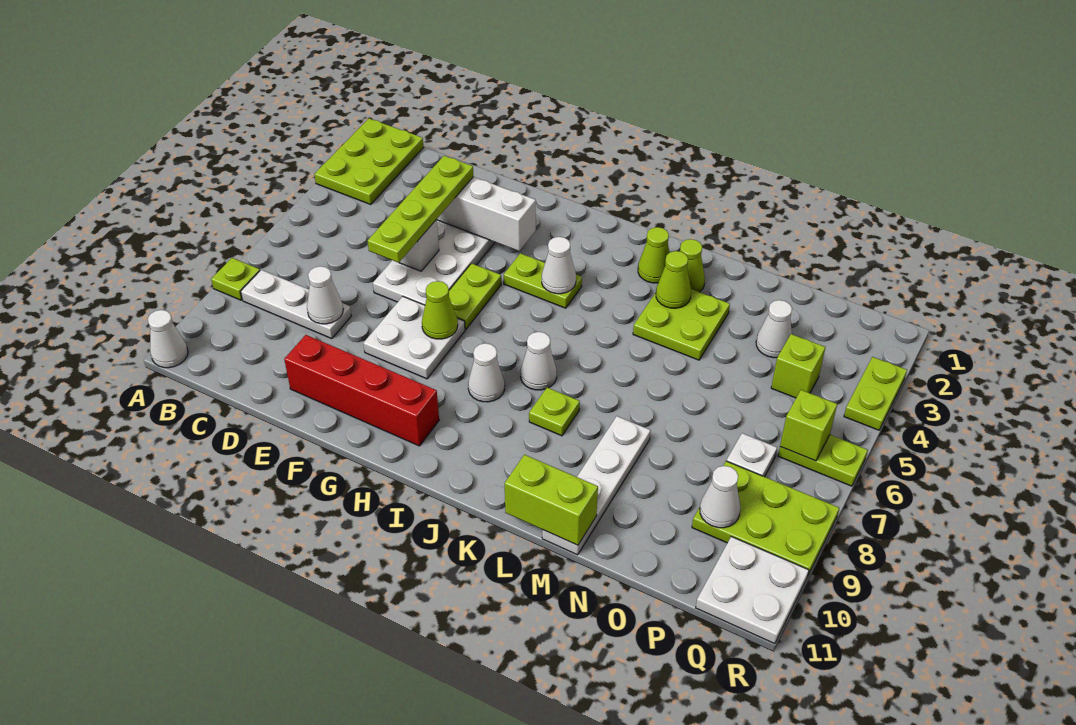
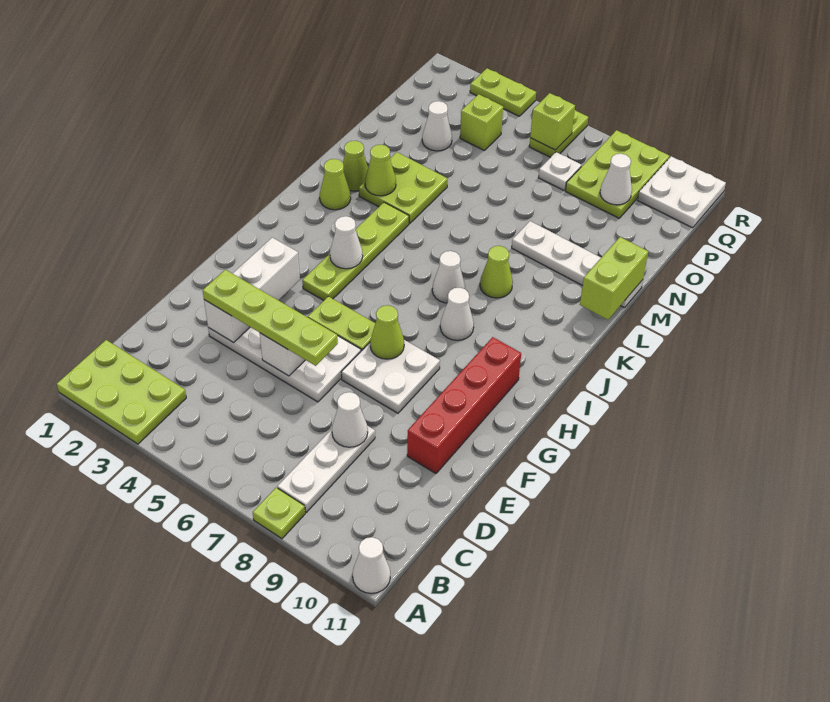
lime 1x2 plate [504,253,582,308] -> lime 1x4 plate [302,202,409,300]
lime 1x1 plate [529,388,580,436] -> lime 1x1 cone [480,246,513,298]

